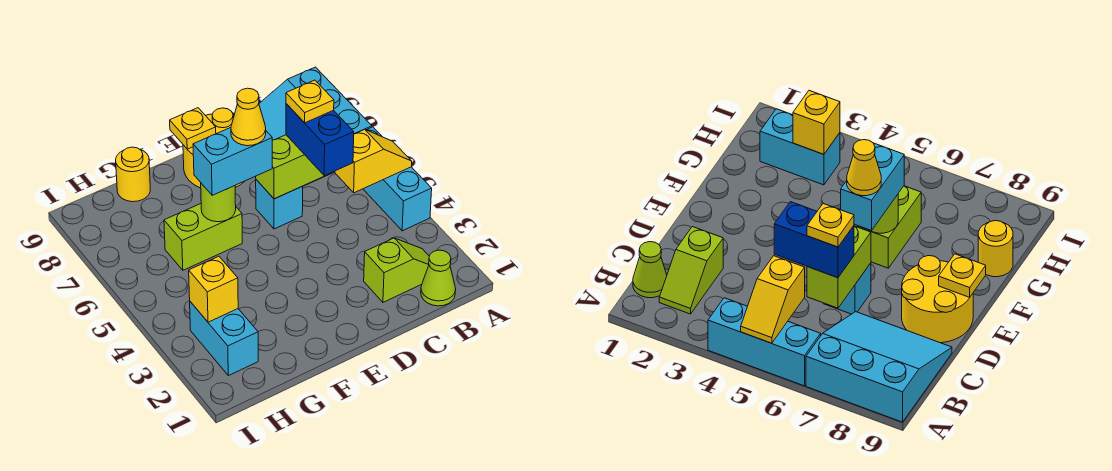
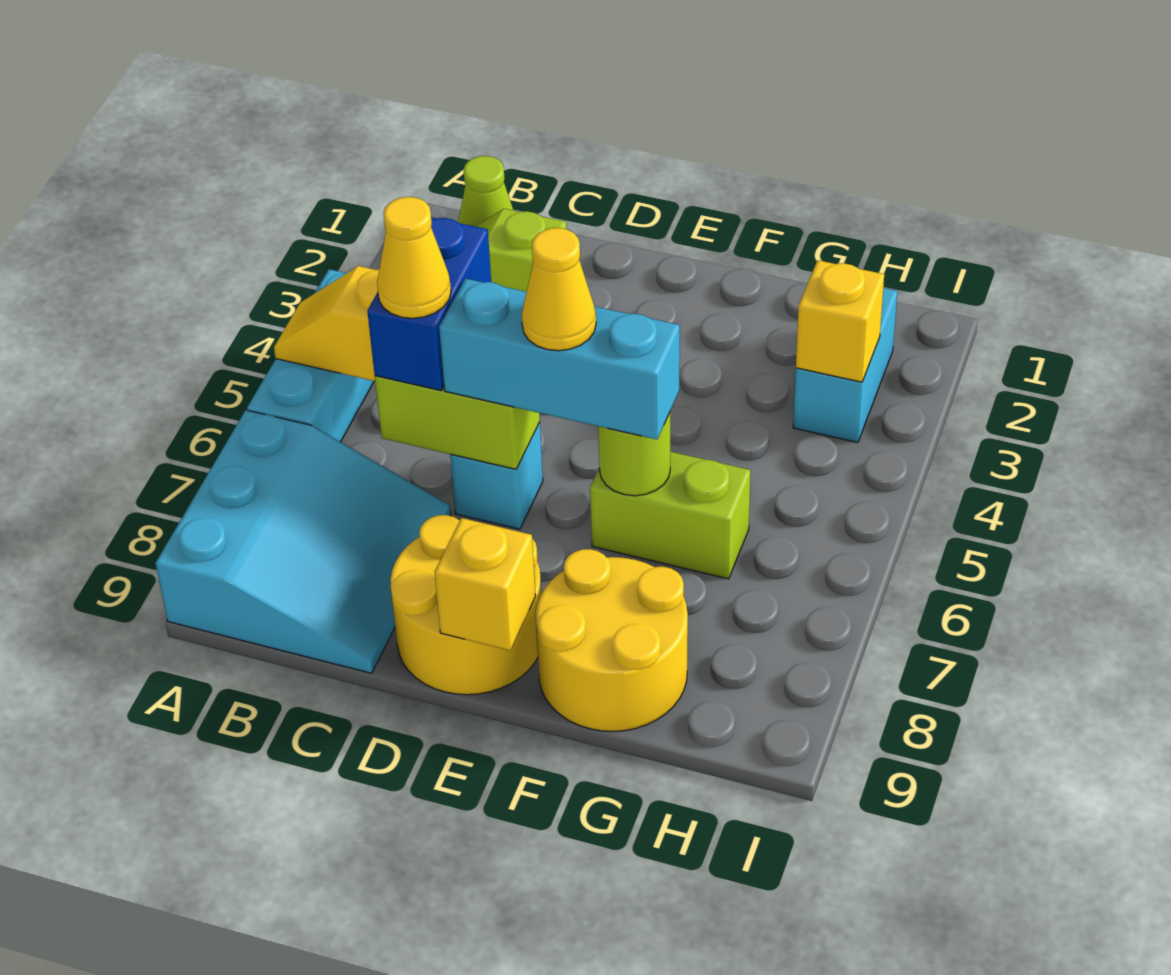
yellow 1x1 plate [286,80,334,123] -> yellow 1x1 cone [377,197,451,318]
cyan 1x2 brick [193,128,272,195] -> cyan 1x3 brick [439,279,680,439]
yellow 1x1 plate [170,108,216,149] -> yellow 1x1 brick [434,518,536,650]
yellow 1x1 round brick [116,147,150,202] -> yellow 2x2 round brick [535,549,688,731]

